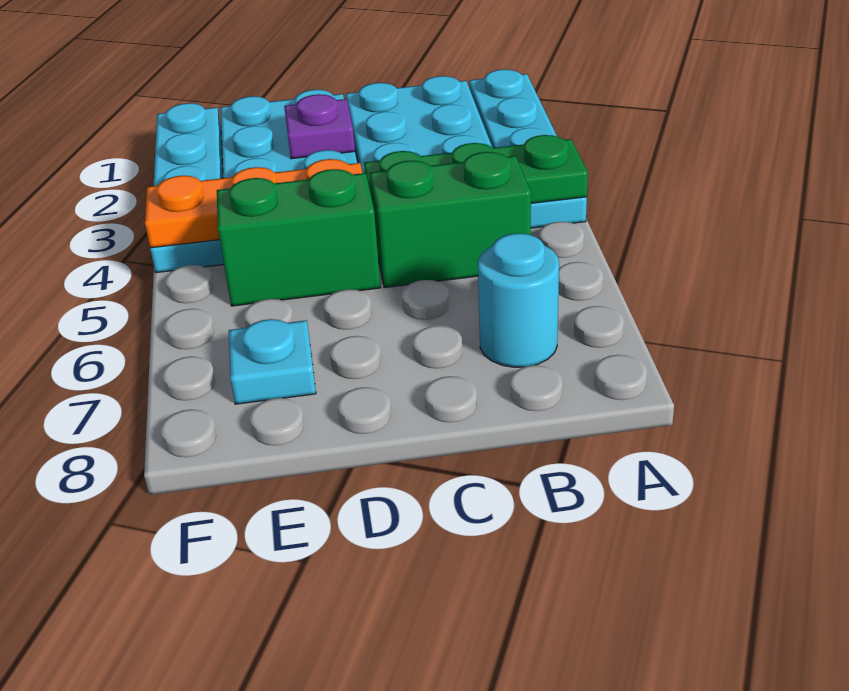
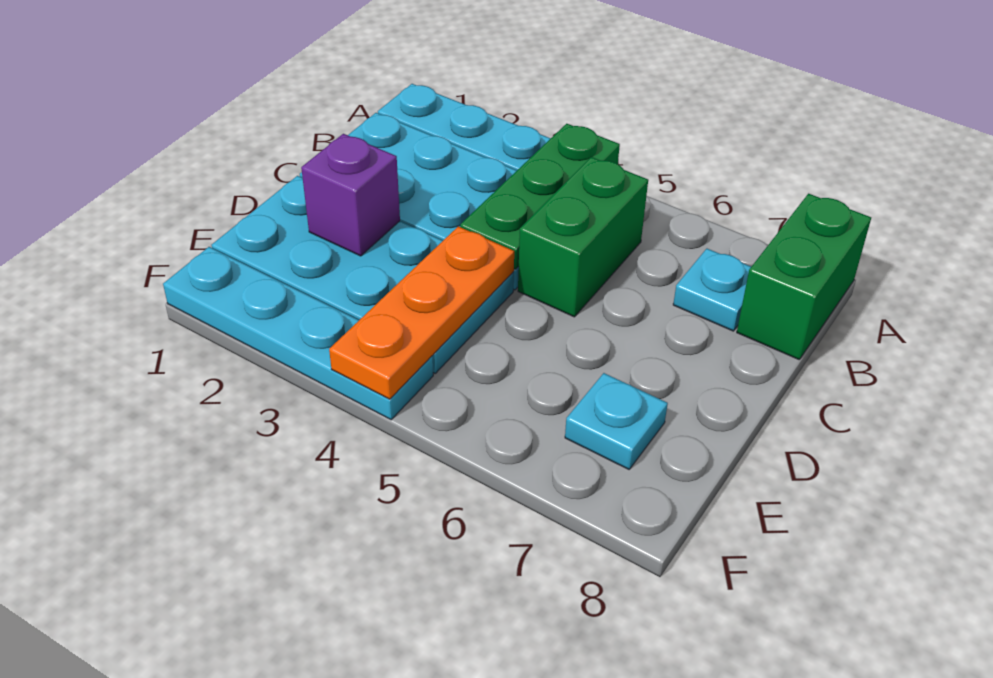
cyan 1x1 round brick [478,233,559,367] -> cyan 1x1 plate [673,249,751,331]
purple 1x1 plate [284,94,355,159] -> purple 1x1 brick [301,134,400,256]
green 1x2 brick [217,169,380,306] -> green 1x2 brick moved to [737,194,871,359]

